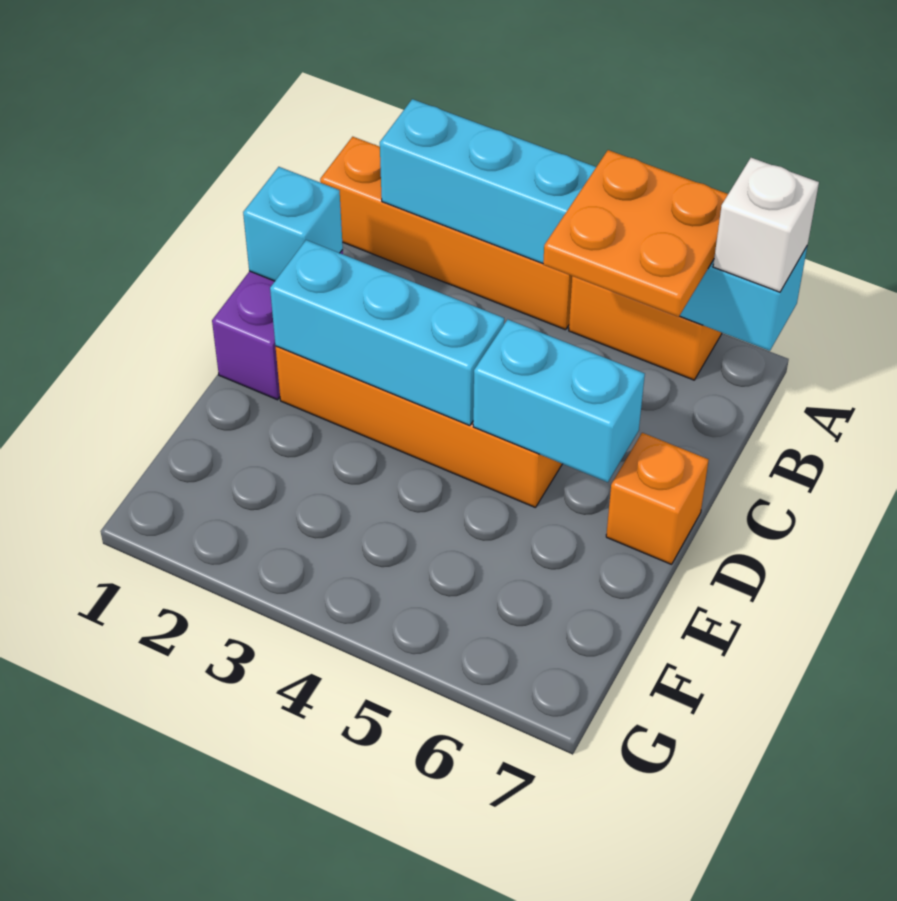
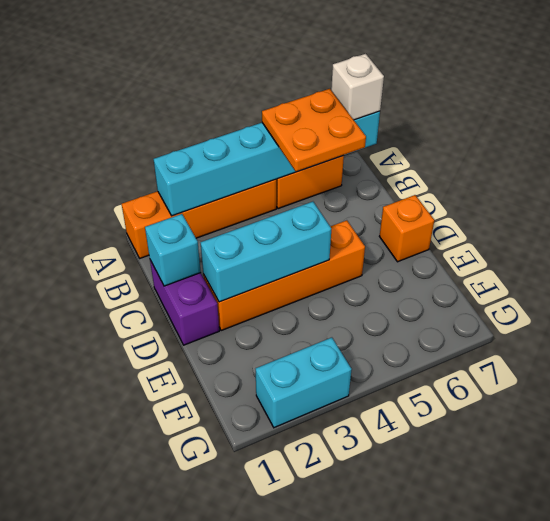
cyan 1x2 brick [473,320,645,482] -> cyan 1x2 brick moved to [256,338,352,428]

